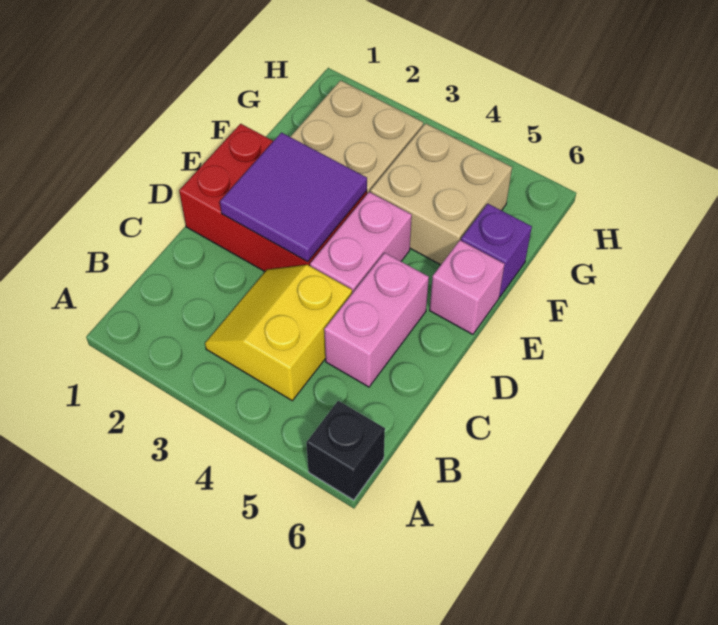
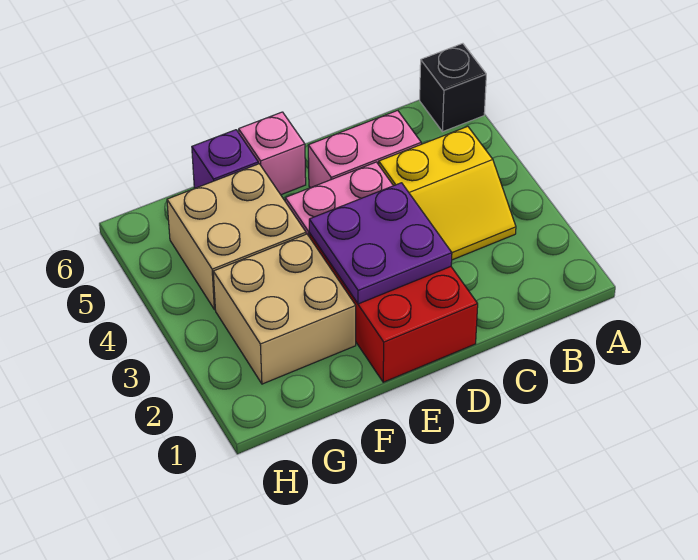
purple 2x2 tile [220,133,367,262] -> purple 2x2 plate [309,183,452,304]

